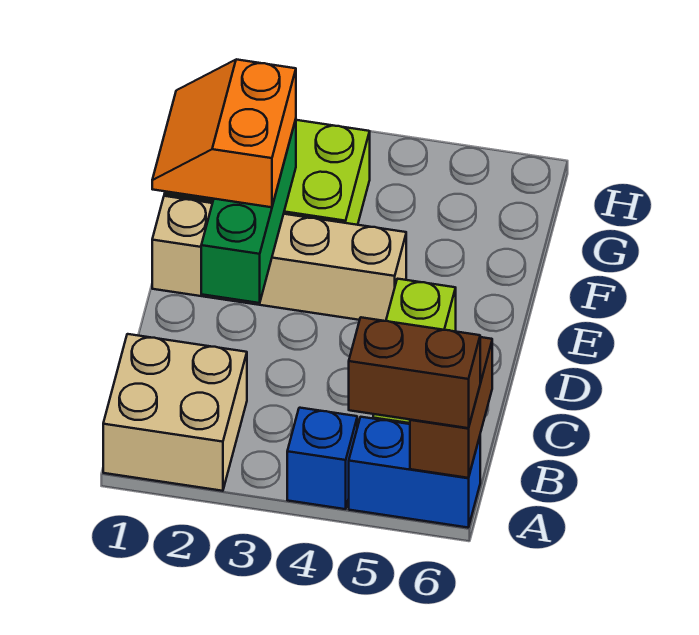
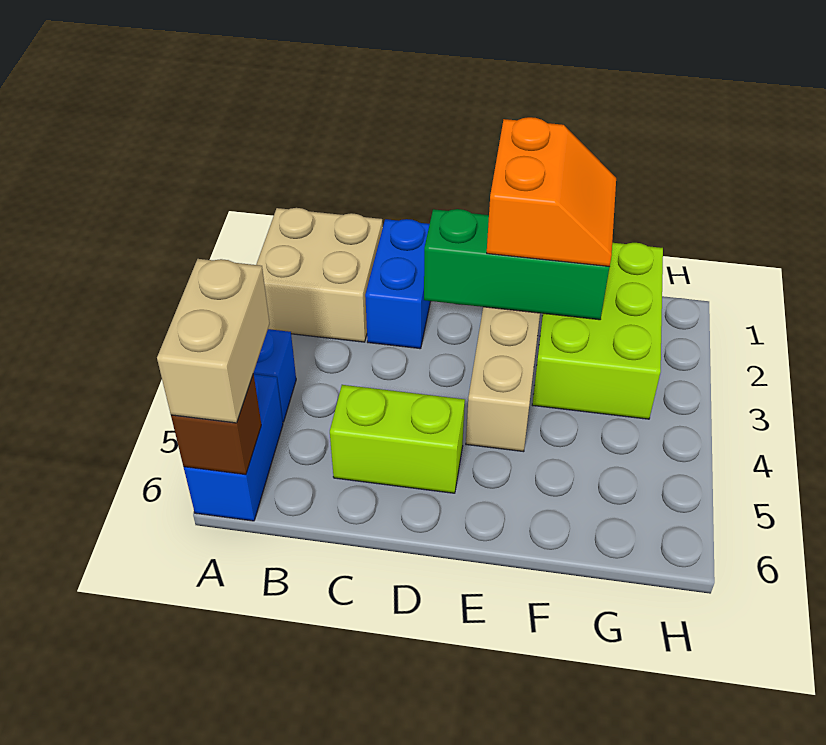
brown 1x2 brick [349,317,480,428] -> tan 1x2 brick [157,259,270,423]
brown 1x2 brick [410,337,492,478] -> brown 1x1 brick [171,374,261,475]
none -> blue 1x2 brick [365,219,431,349]
orange 2x2 slope [152,59,296,207] -> orange 2x2 slope turned to [487,117,616,267]

